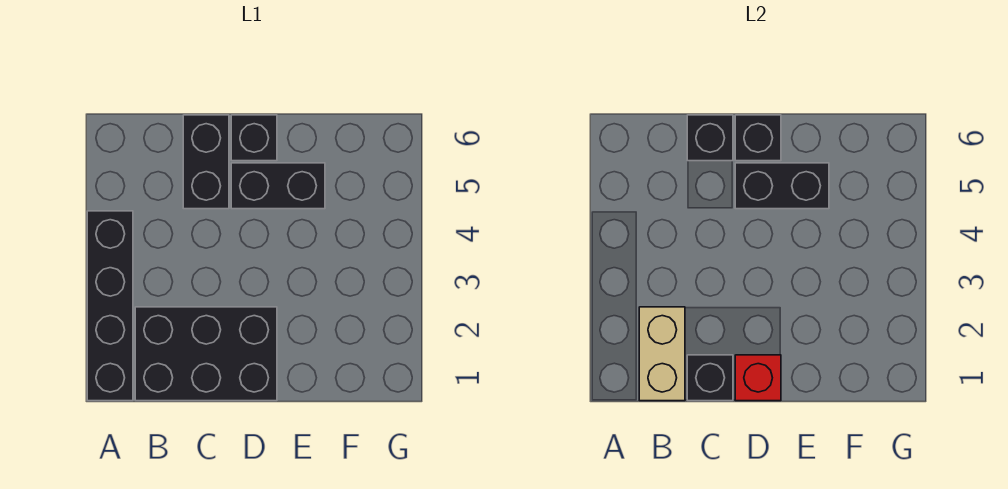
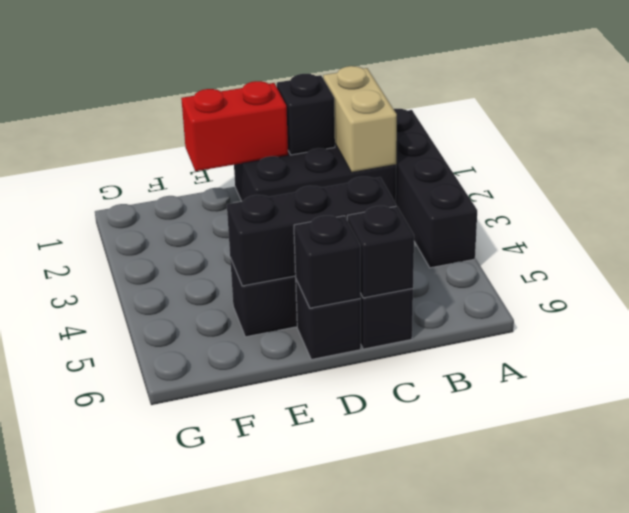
red 1x1 brick [735,355,781,401] -> red 1x2 brick [181,81,288,171]
black 1x2 brick [735,163,829,209] -> black 1x3 brick [227,177,396,286]

